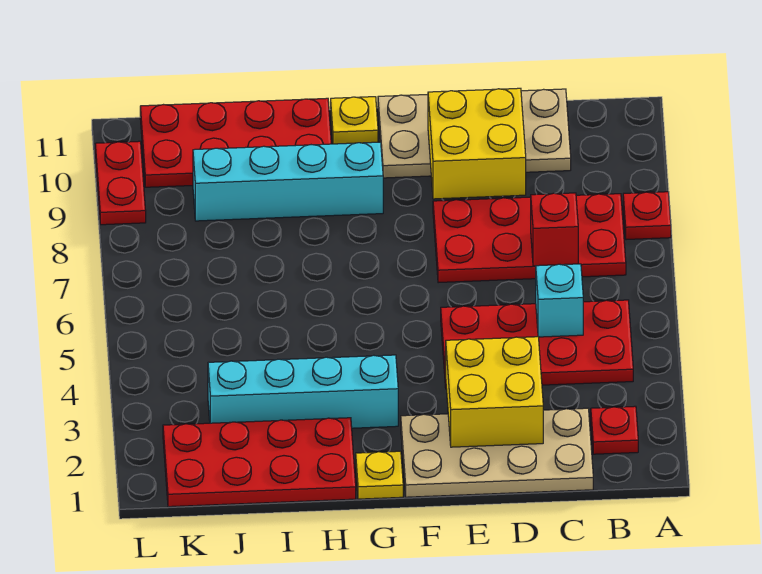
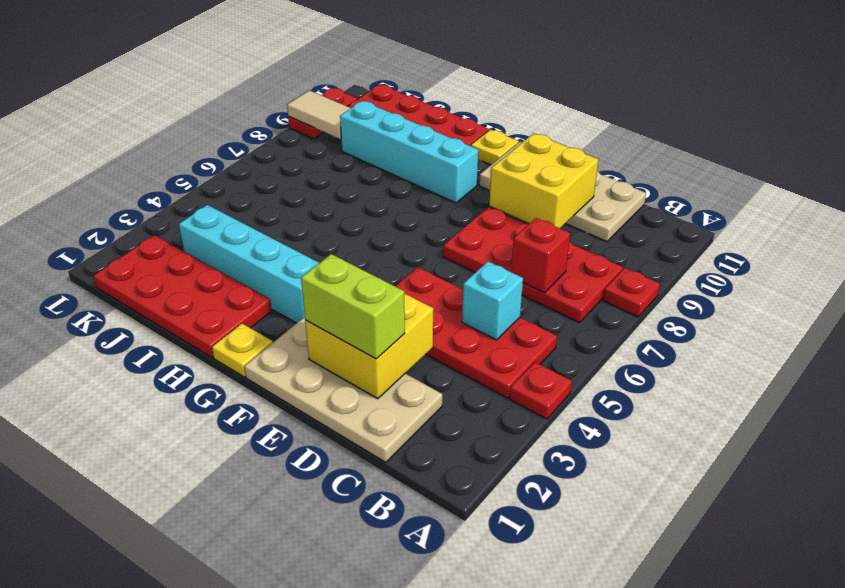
red 1x1 plate [591,406,638,454] -> red 1x1 plate moved to [510,362,572,419]
none -> lime 1x2 brick [301,254,405,359]
none -> tan 1x2 tile [287,90,351,139]

